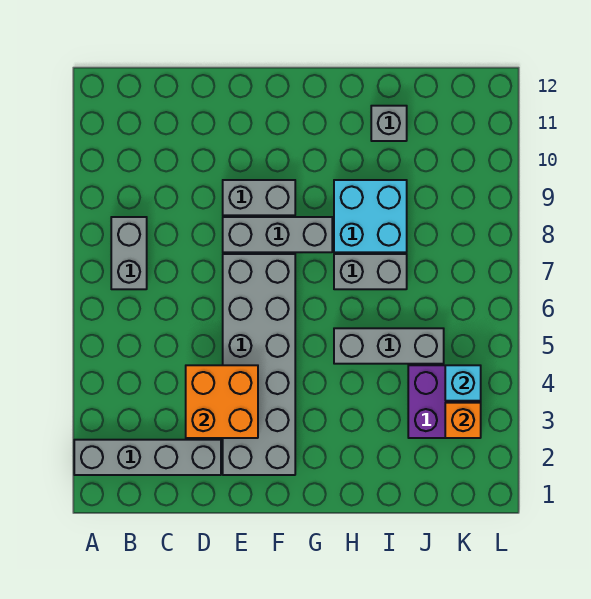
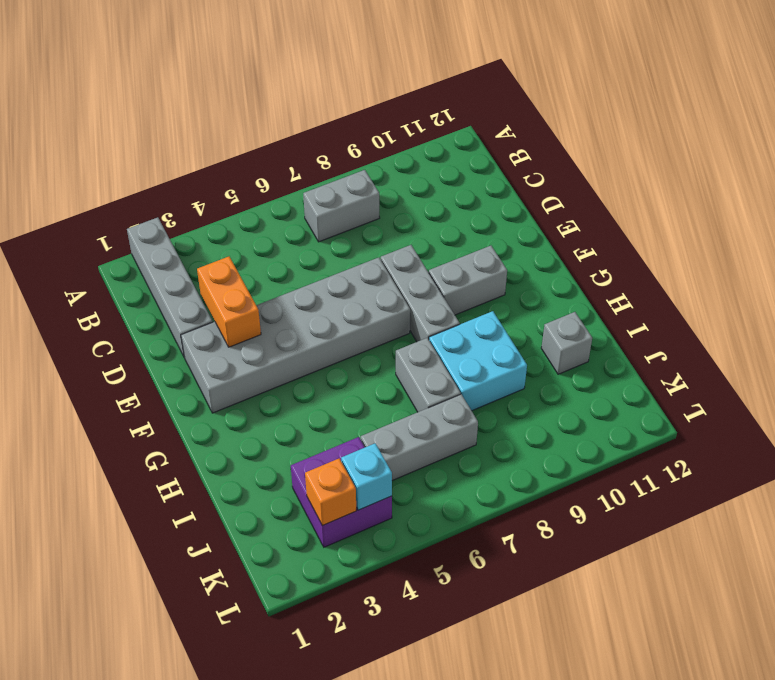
orange 2x2 brick [186,365,258,438] -> orange 1x2 brick [197,257,261,347]
grey 1x2 brick [223,180,295,215] -> grey 1x2 brick turned to [429,246,507,315]
grey 1x3 brick [334,328,444,364] -> grey 1x3 brick turned to [361,394,478,481]

